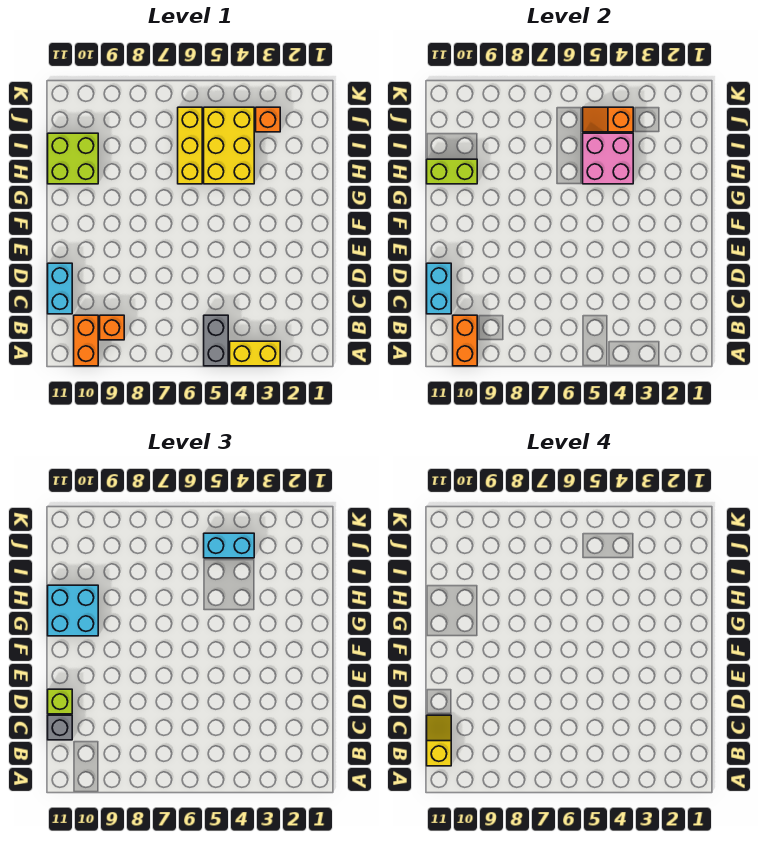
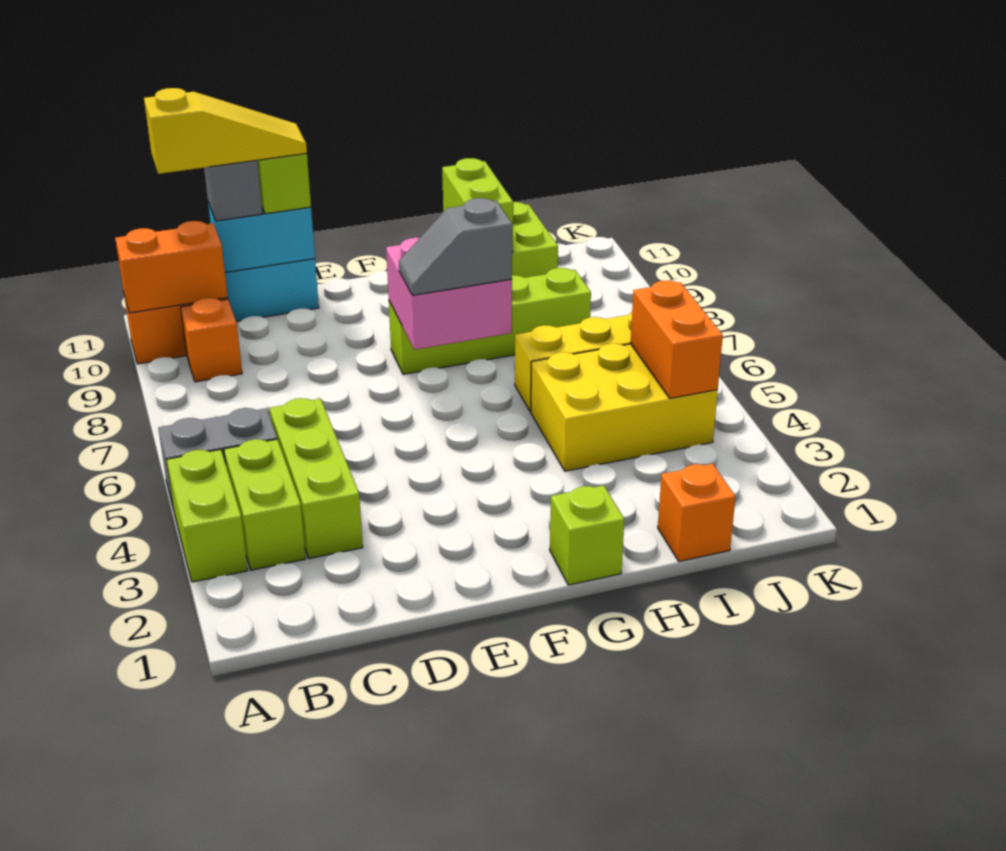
yellow 1x2 brick [230,341,280,366] -> lime 1x2 brick [166,450,248,582]
none -> lime 1x2 brick [224,439,306,570]
yellow 1x2 slope [427,715,451,766] -> yellow 1x3 slope [144,88,307,174]
none -> lime 1x3 brick [269,398,363,559]
none -> grey 1x2 slope [399,198,512,295]
none -> lime 1x4 brick [389,268,591,374]
none -> lime 1x1 brick [550,485,624,585]
cyan 2x2 brick [48,585,98,636] -> none
pink 2x2 brick [583,133,633,184] -> pink 2x2 brick moved to [386,238,512,350]
orange 1x1 brick [256,107,280,132] -> orange 1x1 brick moved to [658,464,736,561]
orange 1x2 slope [583,107,633,132] -> orange 1x2 brick [631,281,723,398]
cyan 1x2 brick [204,533,254,558] -> none

